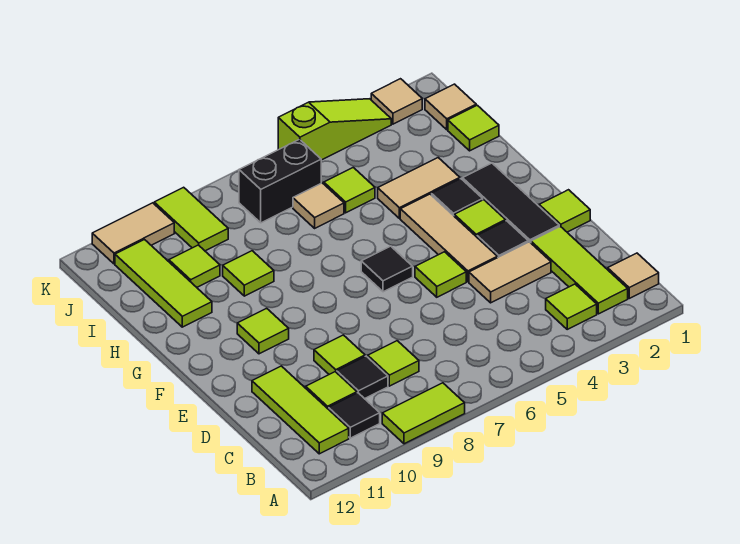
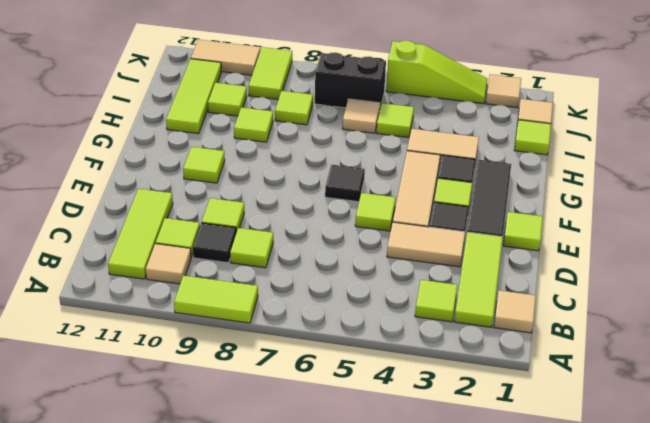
black 1x1 tile [329,393,380,438] -> tan 1x1 tile [146,244,191,284]
none -> lime 1x1 tile [275,91,313,125]

